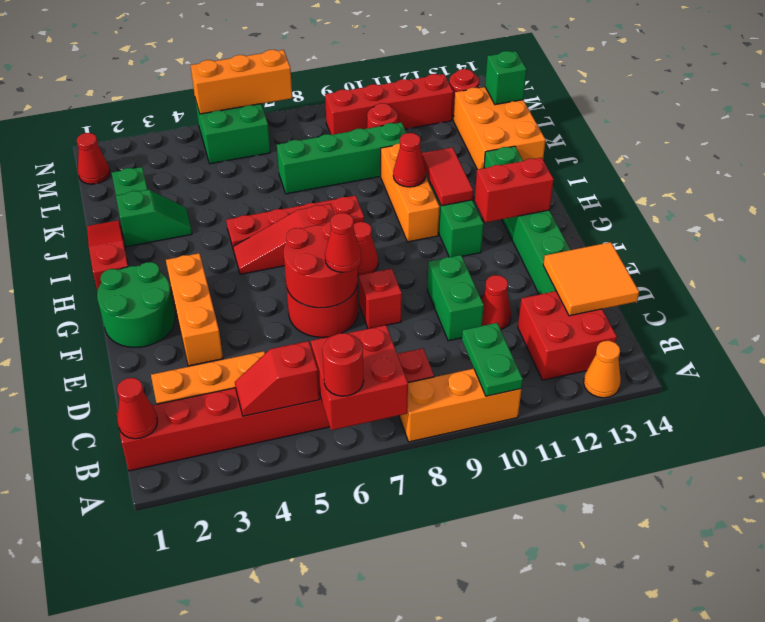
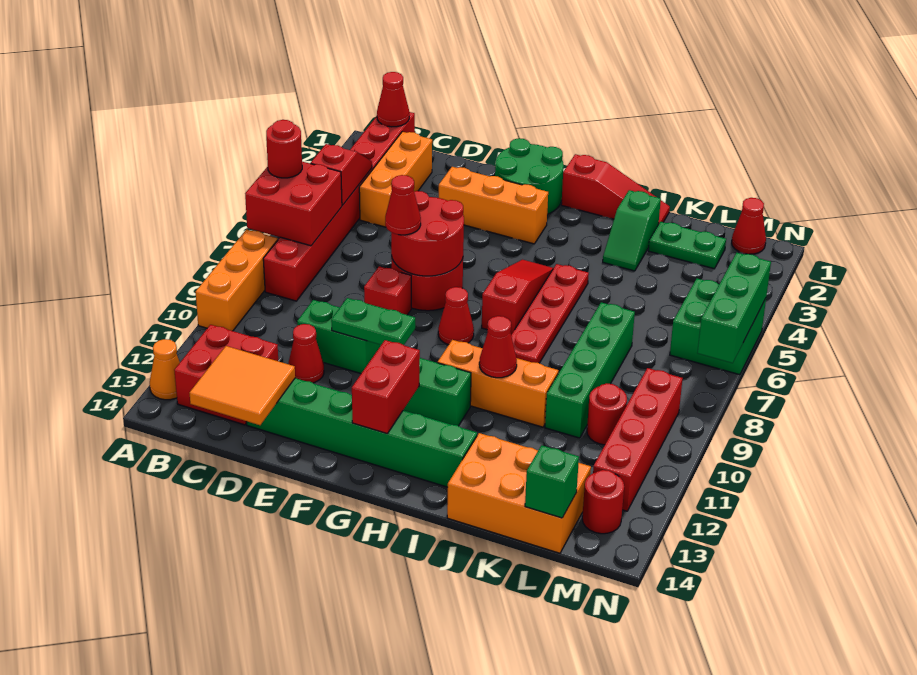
green 1x2 plate [462,323,523,396] -> green 1x2 plate moved to [331,298,415,345]
red 1x2 tile [422,148,473,206] -> none
orange 1x3 brick [190,50,292,114] -> green 1x3 brick [698,253,771,363]

